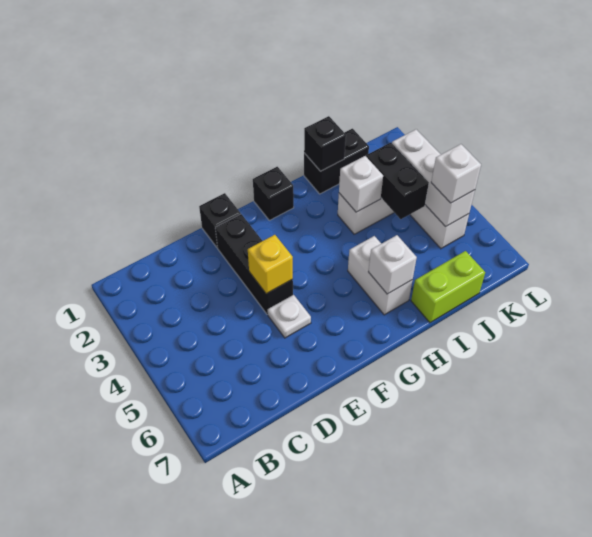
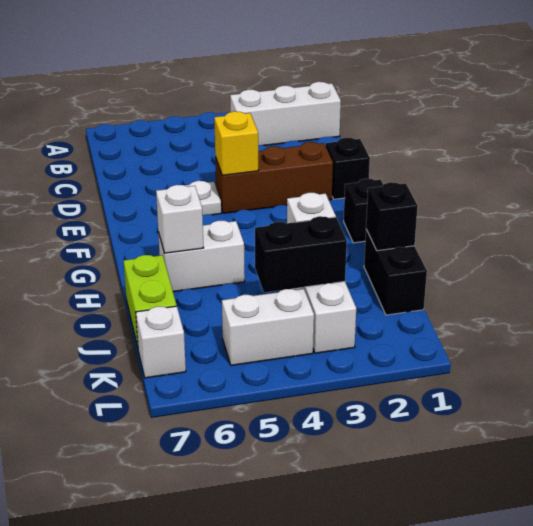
black 1x3 brick [215,214,293,314] -> brown 1x3 brick [215,142,333,213]
white 1x3 brick [392,129,475,227] -> white 1x3 brick moved to [230,82,341,146]
white 1x1 brick [431,144,481,203] -> white 1x1 brick moved to [136,306,186,378]

